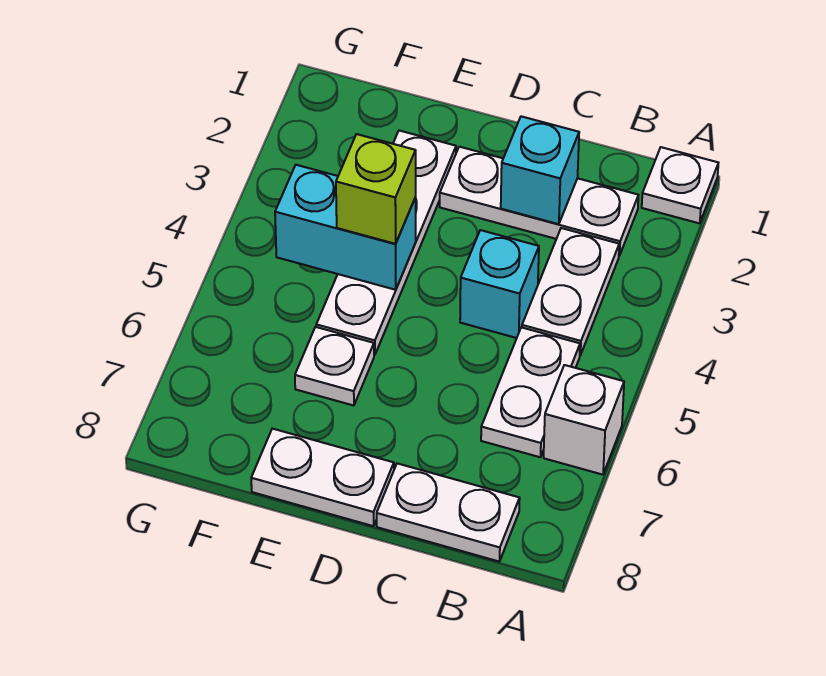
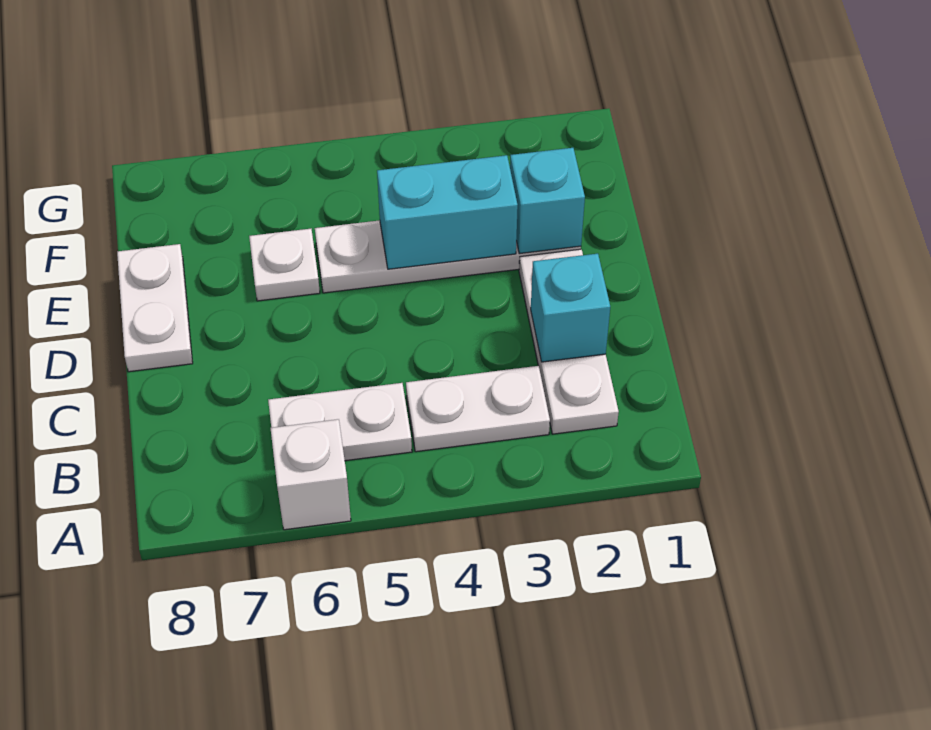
white 1x1 plate [642,147,718,223] -> none
white 1x2 plate [377,463,520,561] -> none
cyan 1x1 brick [460,230,539,338] -> cyan 1x1 brick moved to [510,148,585,254]
cyan 1x2 brick [275,165,416,290] -> cyan 1x2 brick turned to [377,155,518,269]
lime 1x1 brick [336,134,416,244] -> none

